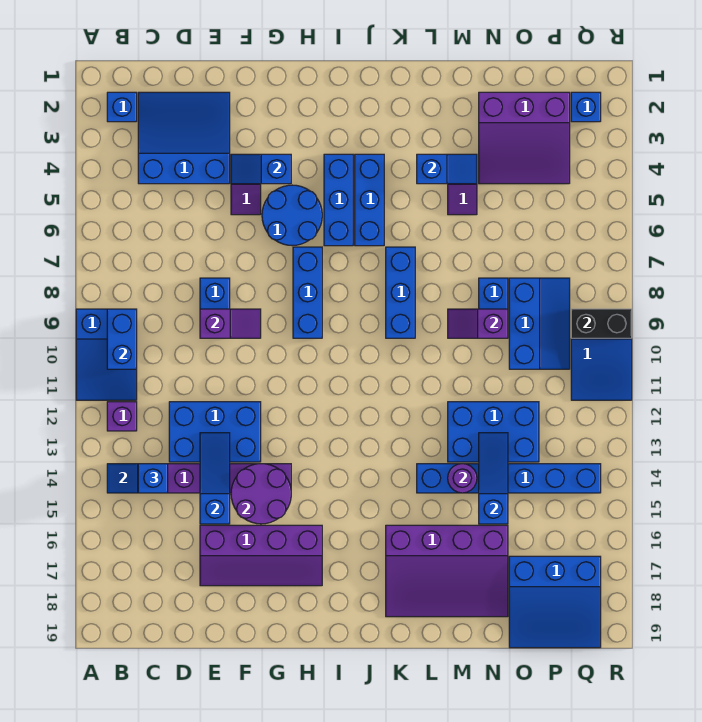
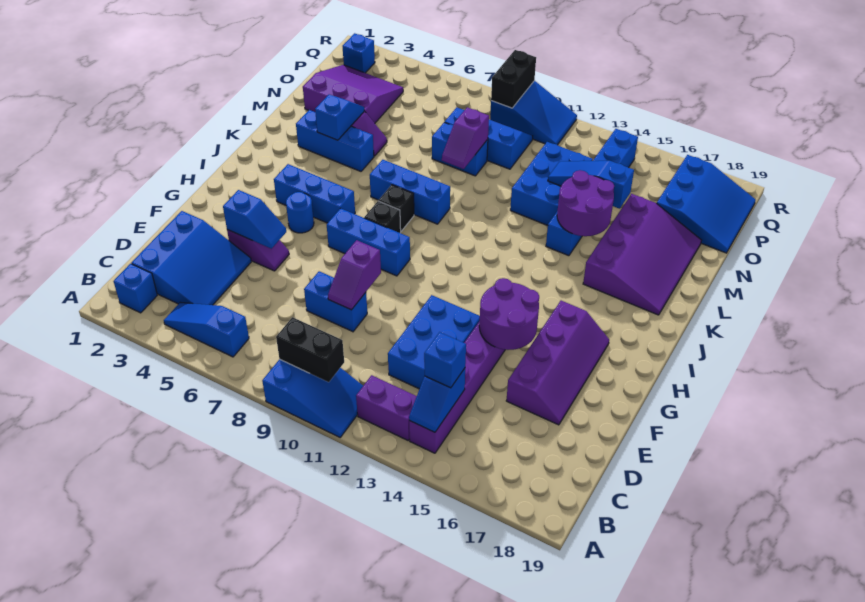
blue 1x2 brick [107,309,137,369] -> black 1x2 brick [276,317,344,382]
purple 1x1 brick [107,402,137,431] -> purple 1x2 brick [356,375,417,440]
blue 3x3 slope [138,92,230,184] -> blue 3x3 slope turned to [131,211,251,305]
purple 1x2 slope [200,309,261,338] -> purple 1x2 slope turned to [328,240,381,310]
blue 1x3 slope [200,433,230,524] -> blue 1x3 slope moved to [164,302,249,357]
blue 1x2 slope [231,154,291,184] -> blue 1x2 slope turned to [223,190,286,249]
blue 2x2 round brick [262,185,322,246] -> blue 1x1 round brick [286,192,314,233]
none -> black 1x1 brick [364,201,401,233]
blue 1x3 brick [355,154,384,246] -> blue 1x3 brick moved to [296,110,374,171]
none -> black 1x1 brick [379,185,414,231]
purple 1x1 round brick [448,464,477,493] -> purple 2x2 round brick [557,170,614,236]
purple 3x3 slope [479,92,570,184] -> purple 3x3 slope turned to [303,65,403,123]

